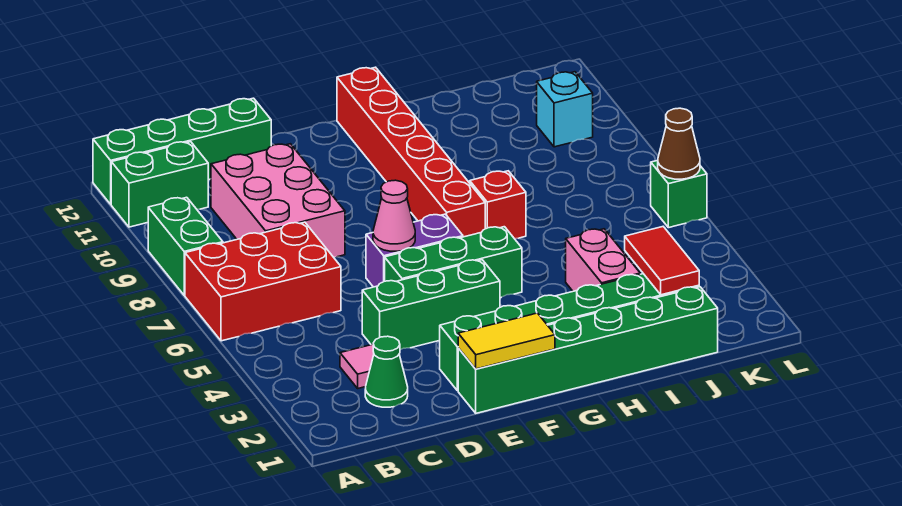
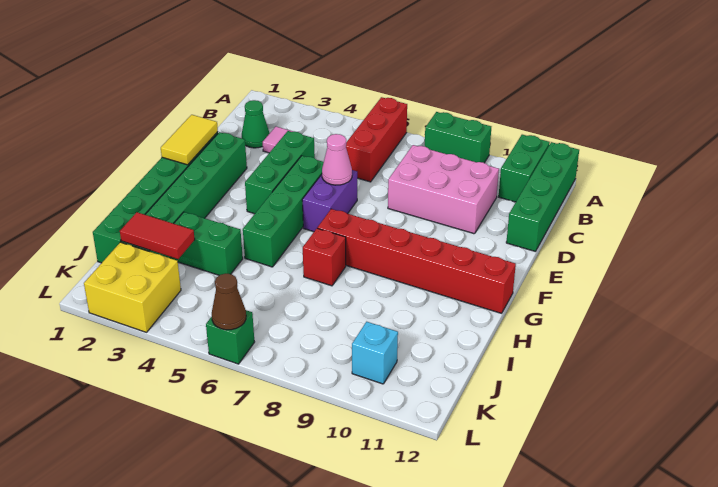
red 2x3 brick [185,222,341,341] -> red 1x3 brick [346,97,407,182]
green 1x3 brick [385,227,522,298] -> green 1x4 brick [243,156,324,267]
pink 1x2 brick [566,229,640,291] -> green 1x2 brick [171,212,243,275]
none -> yellow 2x2 brick [84,242,181,332]

